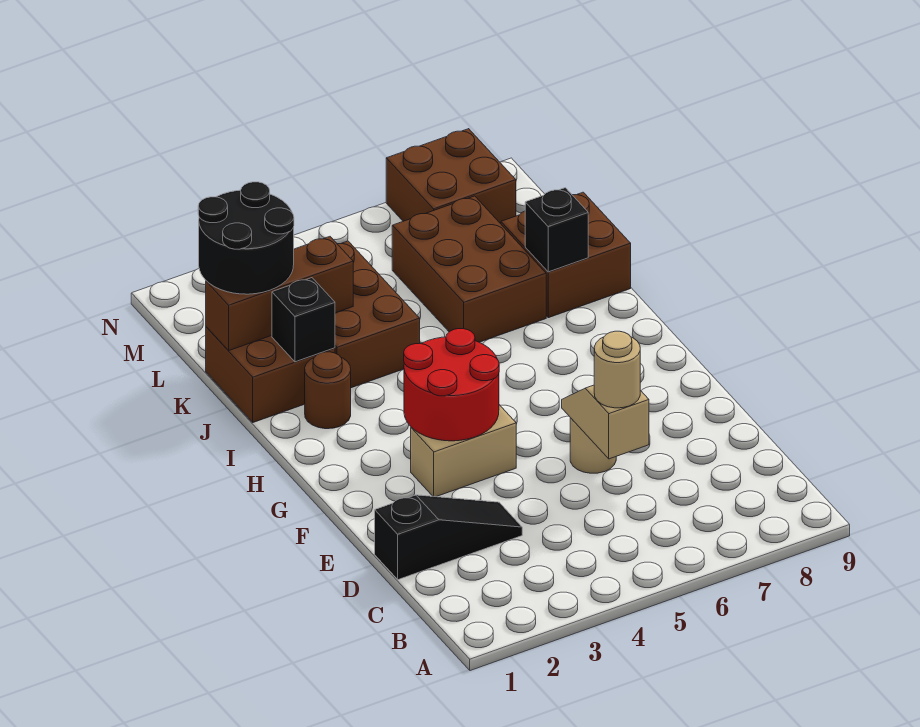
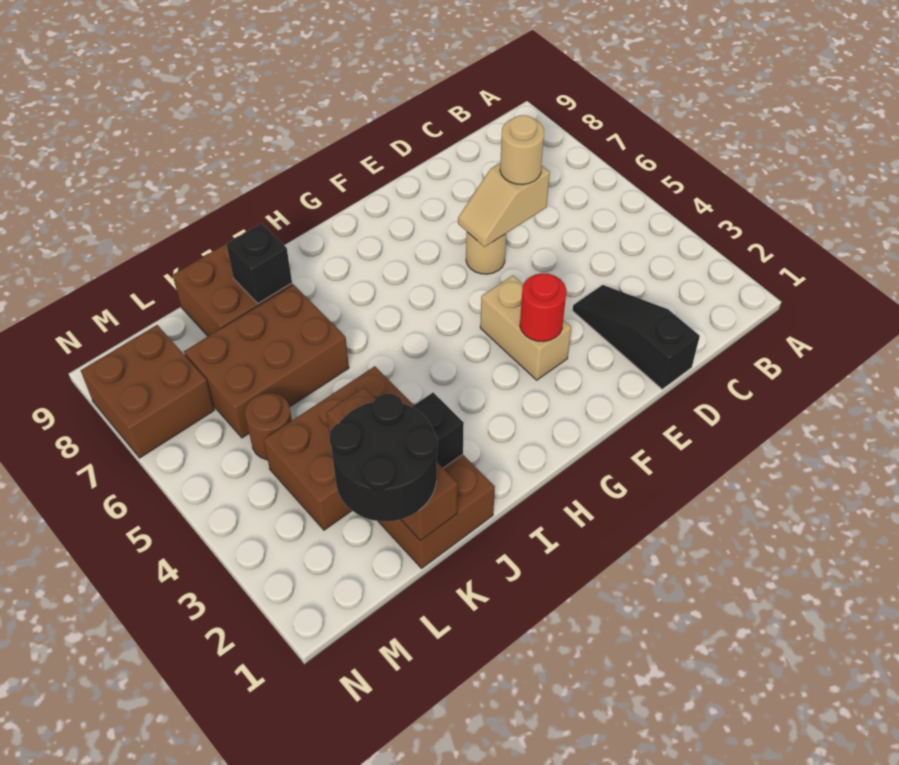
red 2x2 round brick [404,329,499,441] -> red 1x1 round brick [520,273,566,342]
brown 1x1 round brick [305,352,351,429] -> brown 1x1 round brick moved to [245,393,292,460]

